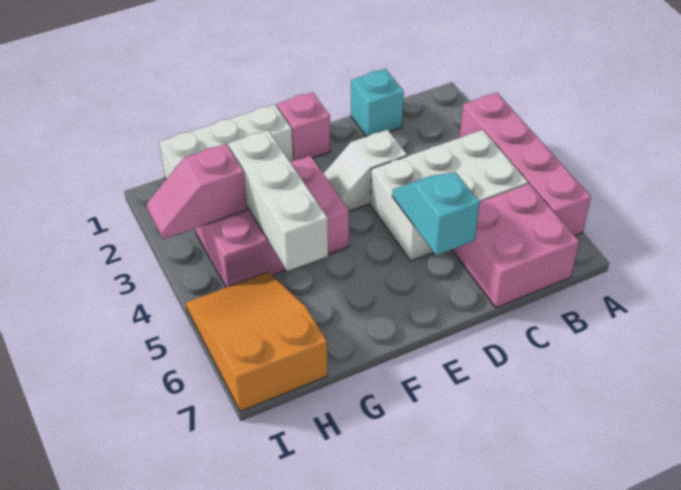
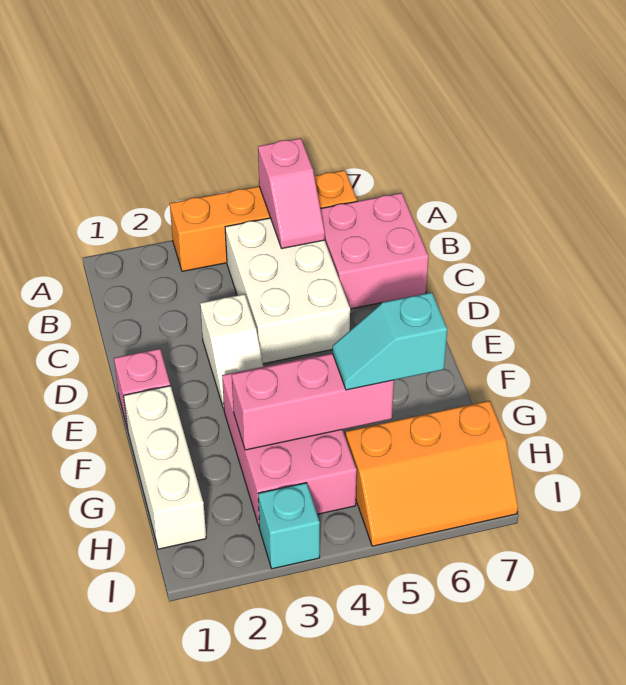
pink 1x4 brick [460,93,591,236] -> orange 1x4 brick [170,170,357,271]
cyan 1x1 brick [351,69,404,137] -> cyan 1x1 brick moved to [258,483,320,569]
cyan 1x2 slope [392,172,480,255] -> cyan 1x2 slope moved to [333,292,447,390]
white 1x3 brick [228,130,328,271] -> pink 1x3 brick [232,353,394,450]
pink 1x2 slope [147,144,247,239] -> pink 1x2 slope moved to [258,138,325,248]
orange 2x3 slope [186,272,328,412] -> orange 2x3 slope turned to [346,401,518,546]

